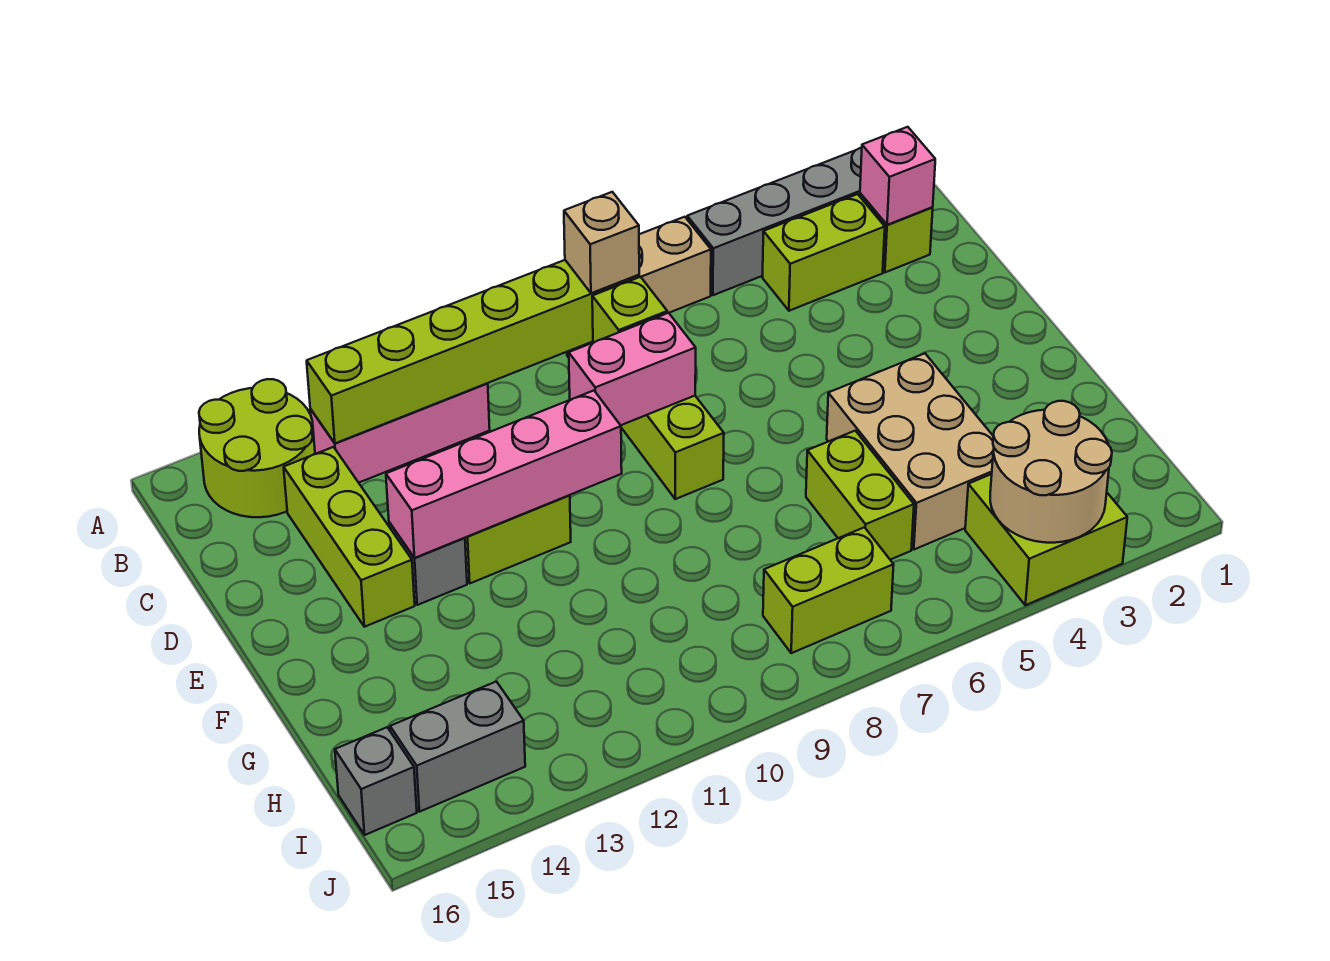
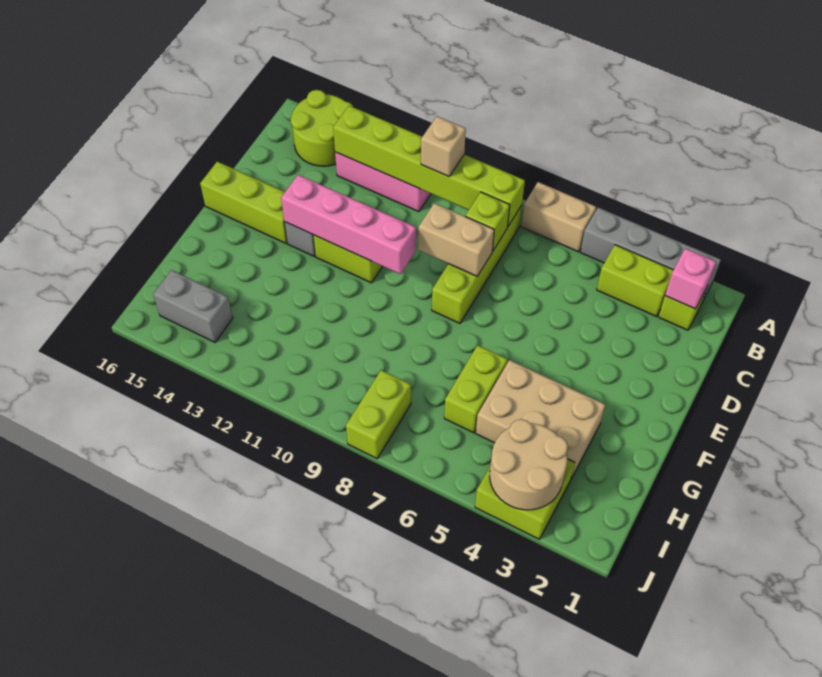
tan 1x1 brick [564,192,639,293] -> tan 1x1 brick moved to [421,116,466,176]
lime 1x3 brick [284,447,415,627] -> lime 1x3 brick turned to [200,162,287,243]
pink 1x2 brick [569,313,696,425] -> tan 1x2 brick [418,203,494,276]
tan 2x3 brick [827,353,994,549] -> tan 2x3 brick turned to [476,360,605,478]
lime 1x2 brick [763,527,894,653] -> lime 1x2 brick turned to [346,370,411,458]
grey 1x1 brick [335,727,417,835] -> none

